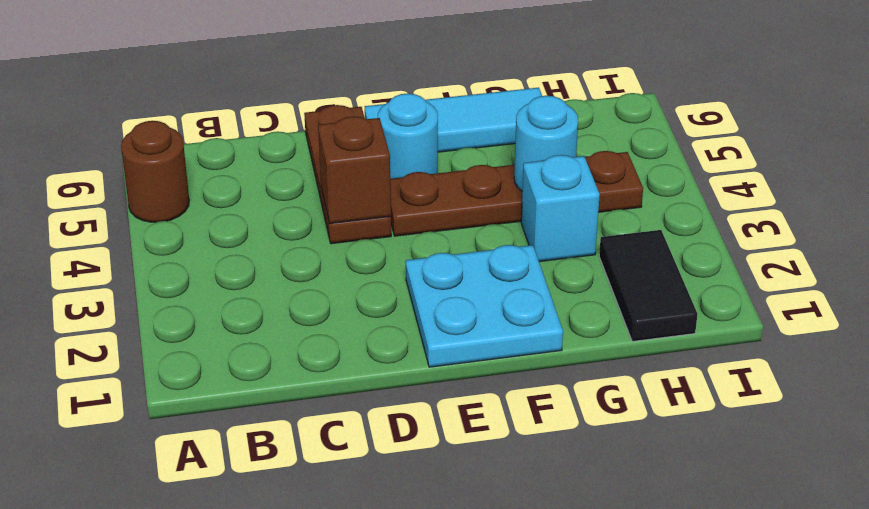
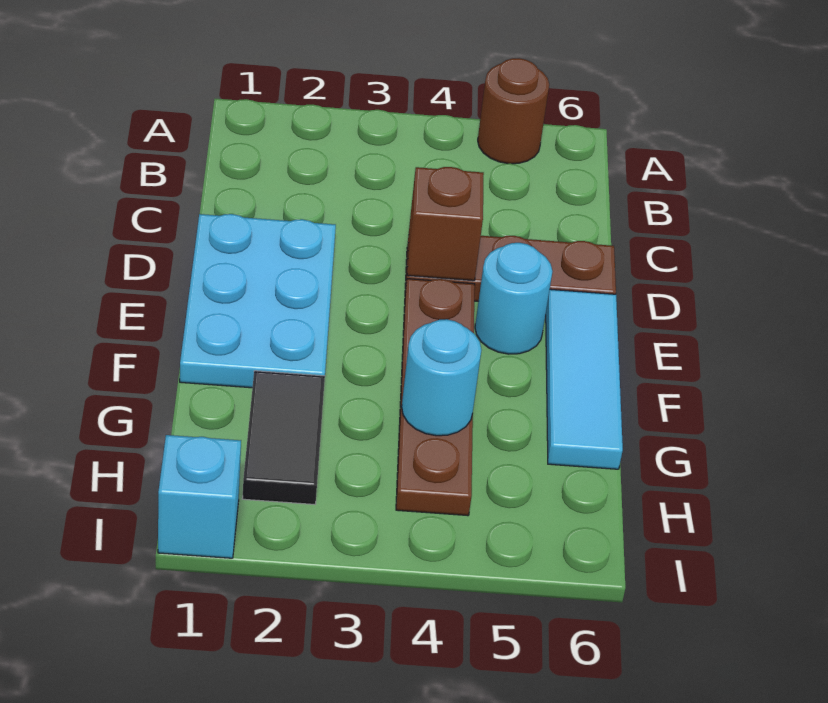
cyan 2x2 plate [406,245,563,367] -> cyan 2x3 plate [180,214,336,388]
cyan 1x1 brick [521,155,600,262] -> cyan 1x1 brick moved to [158,435,241,558]
black 1x2 tile [599,230,698,342] -> black 1x2 tile turned to [242,371,325,504]

